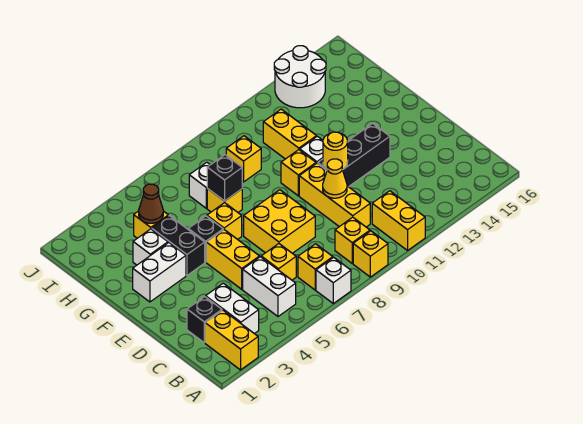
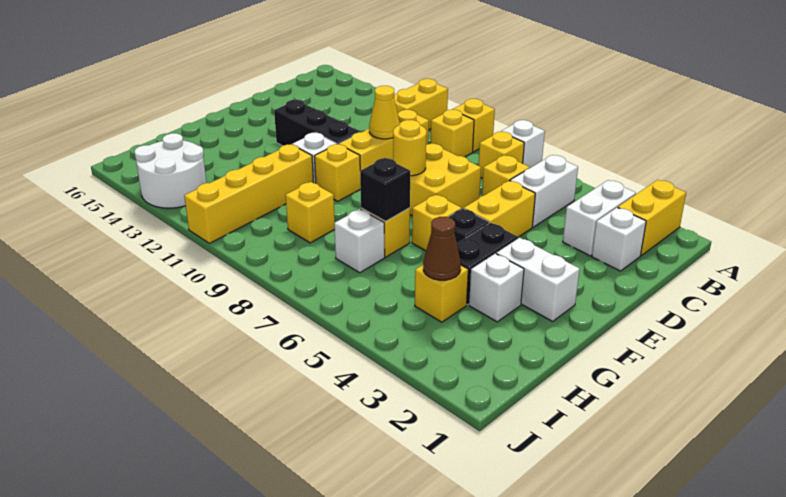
black 1x1 brick [187,297,222,343] -> white 1x1 brick [592,208,646,271]
yellow 1x1 round brick [323,132,348,170] -> yellow 1x1 round brick moved to [393,120,426,176]
yellow 1x2 brick [263,109,317,159] -> yellow 1x4 brick [184,145,313,243]

